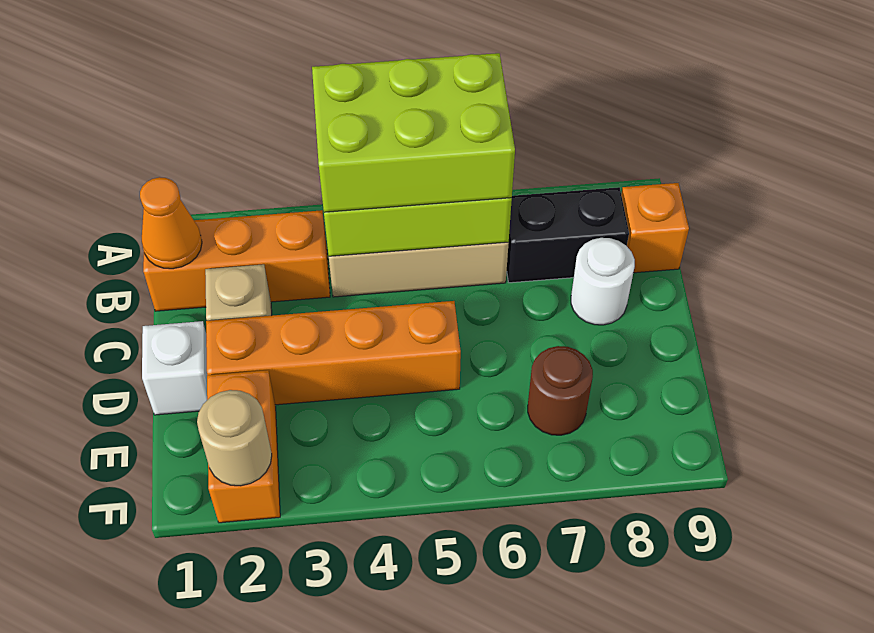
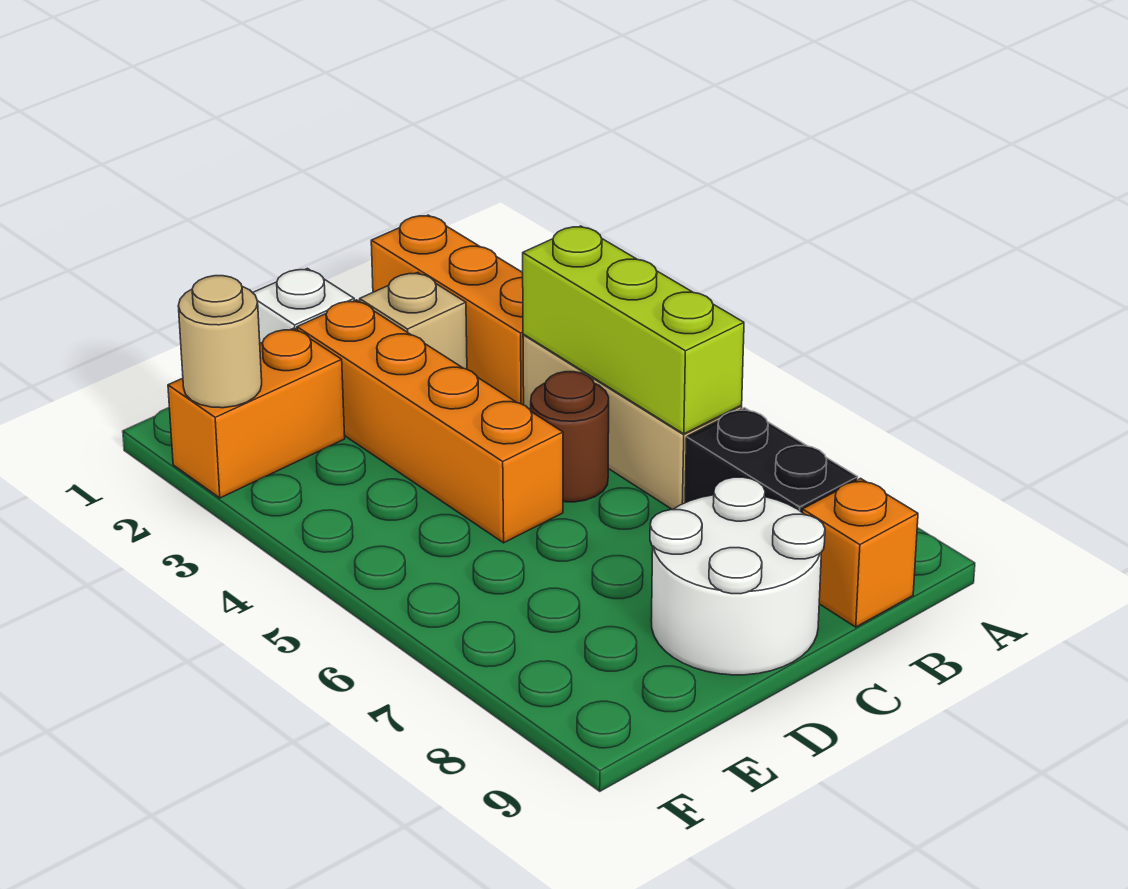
lime 2x3 brick [312,53,515,212] -> none
orange 1x1 cone [140,177,202,269] -> none
white 1x1 round brick [571,238,635,325] -> white 2x2 round brick [650,477,825,675]
brown 1x1 round brick [528,346,593,435] -> brown 1x1 round brick moved to [531,372,609,502]

